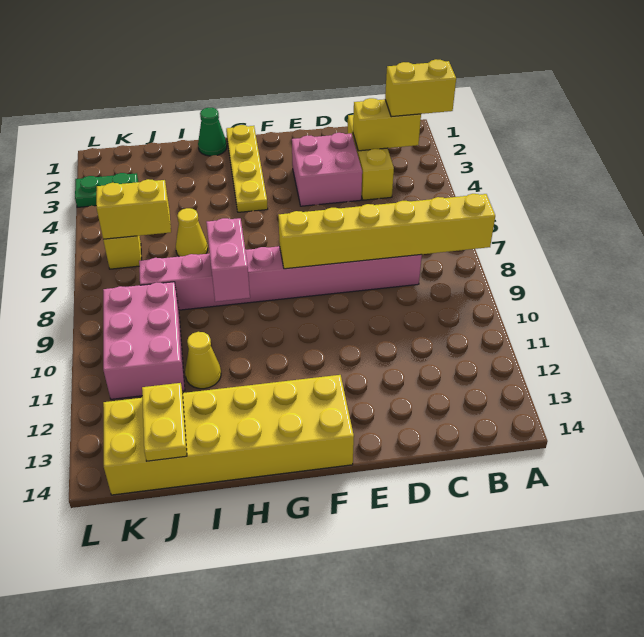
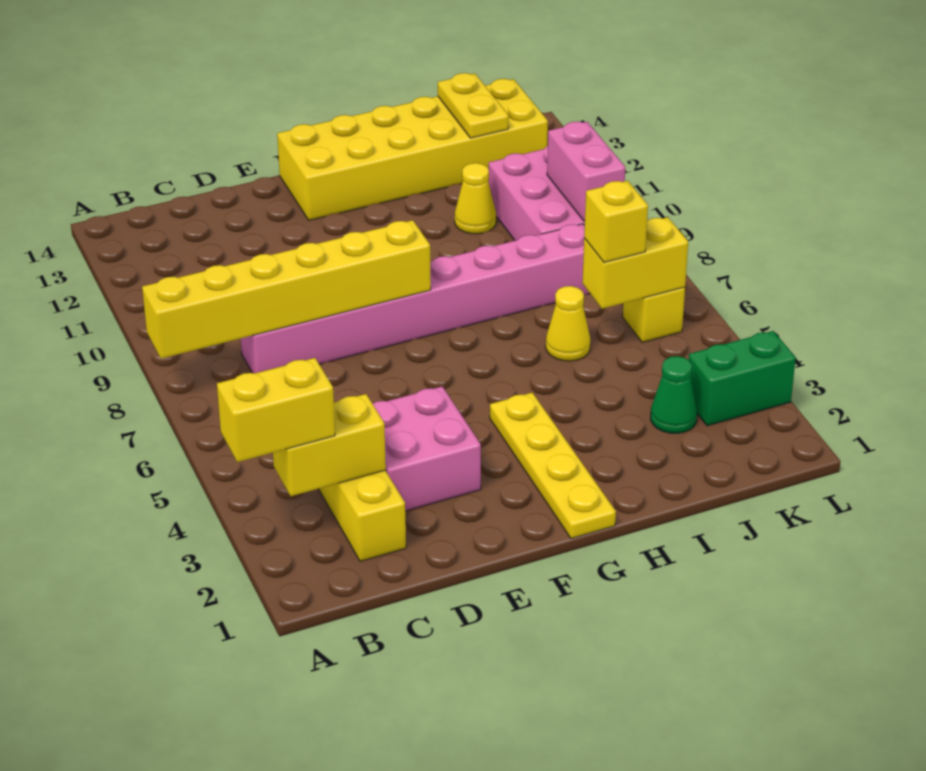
green 1x1 cone [198,108,227,156] -> green 1x1 cone moved to [651,356,697,433]
pink 1x2 brick [206,218,250,302] -> pink 1x2 brick moved to [547,122,625,221]
none -> yellow 1x1 brick [584,181,648,262]
green 1x2 plate [75,173,138,207] -> green 1x2 brick [689,331,796,426]

